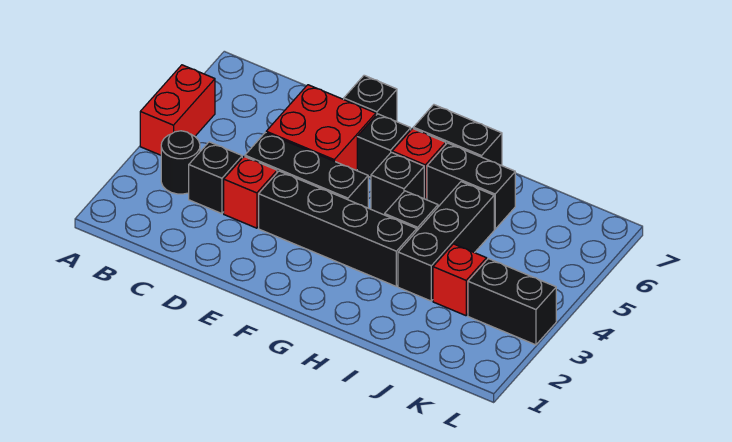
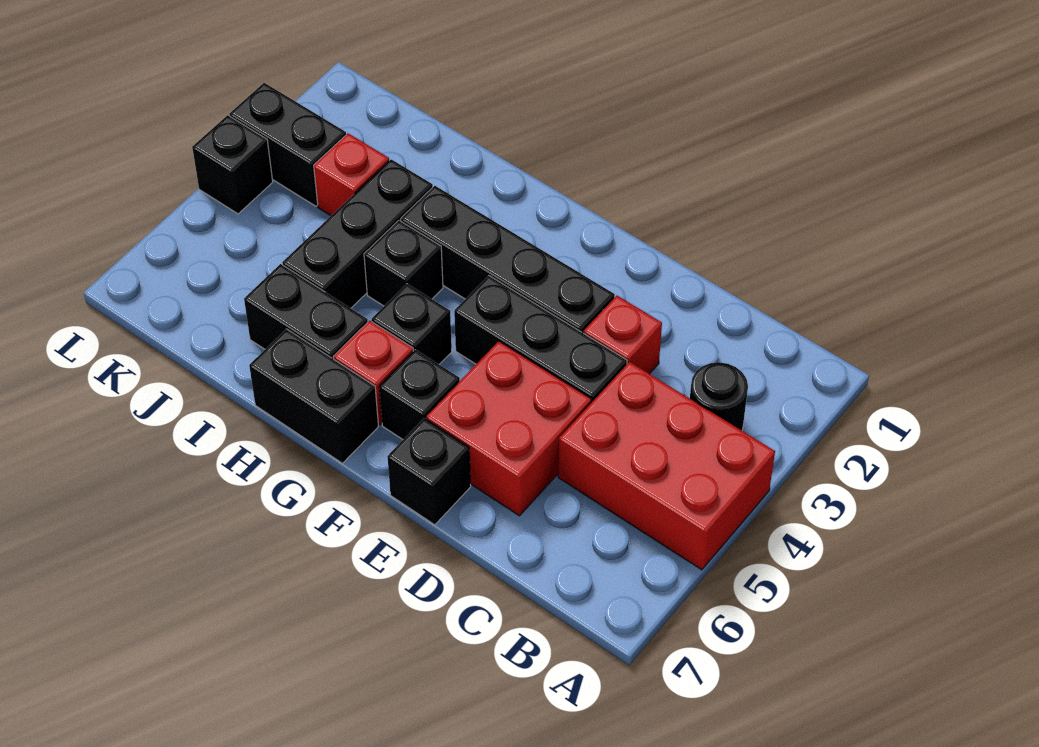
red 1x2 brick [140,65,215,155] -> red 2x3 brick [558,362,775,570]
black 1x1 brick [189,142,242,214] -> black 1x1 brick moved to [192,115,273,214]

